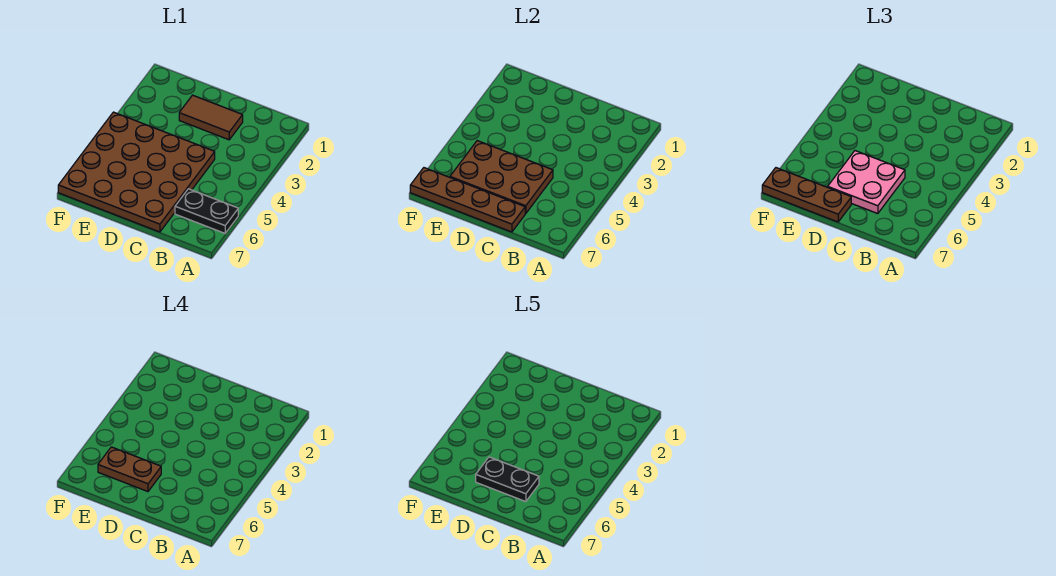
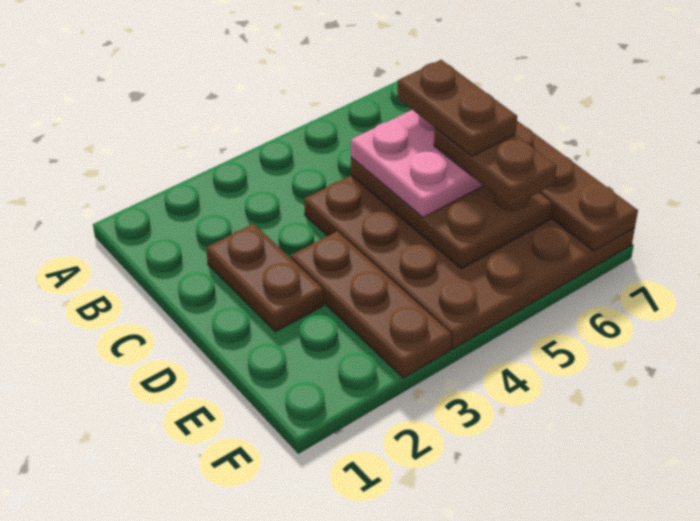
black 1x2 plate [175,189,238,233] -> none
brown 1x2 tile [179,95,243,140] -> brown 1x2 plate [206,224,323,332]
black 1x2 plate [476,457,539,502] -> brown 1x2 plate [397,60,517,156]
brown 1x3 plate [762,168,851,222] -> brown 1x3 plate moved to [291,231,452,378]

